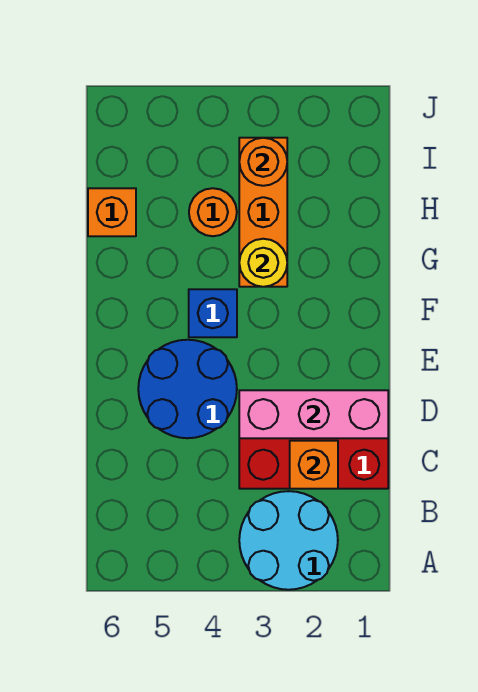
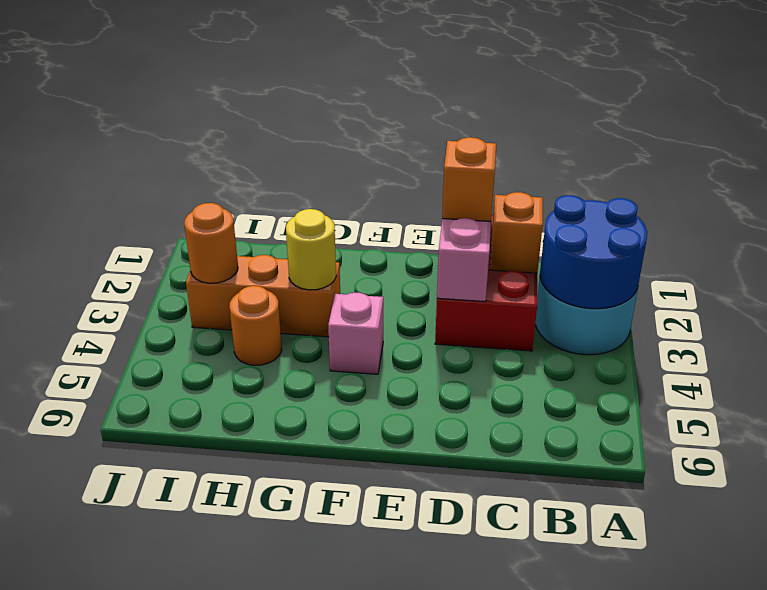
blue 2x2 round brick [138,340,237,438] -> blue 2x2 round brick moved to [540,195,647,309]
blue 1x1 brick [189,289,237,337] -> pink 1x1 brick [328,293,383,374]
orange 1x1 brick [88,188,136,236] -> orange 1x1 brick moved to [442,137,496,222]

